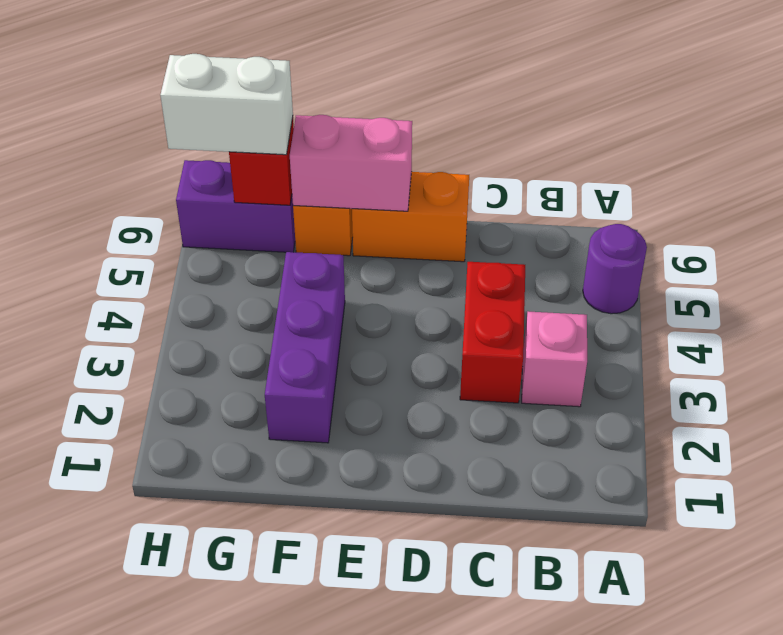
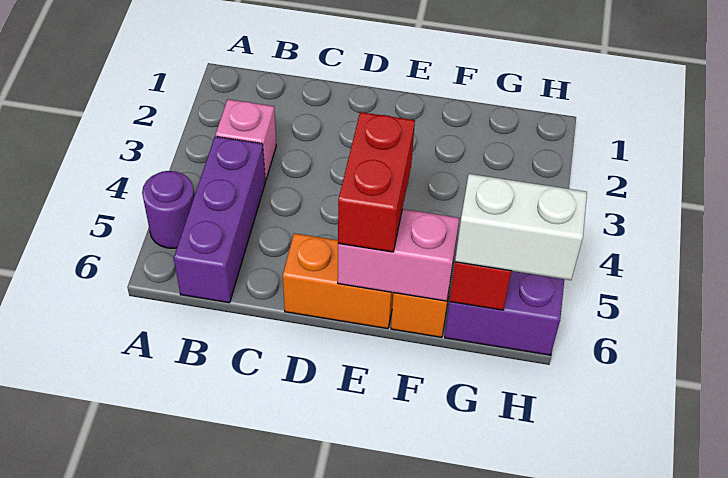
red 1x2 brick [460,262,525,403] -> red 1x2 brick moved to [338,112,415,252]
purple 1x3 brick [265,252,345,443] -> purple 1x3 brick moved to [174,136,265,303]

